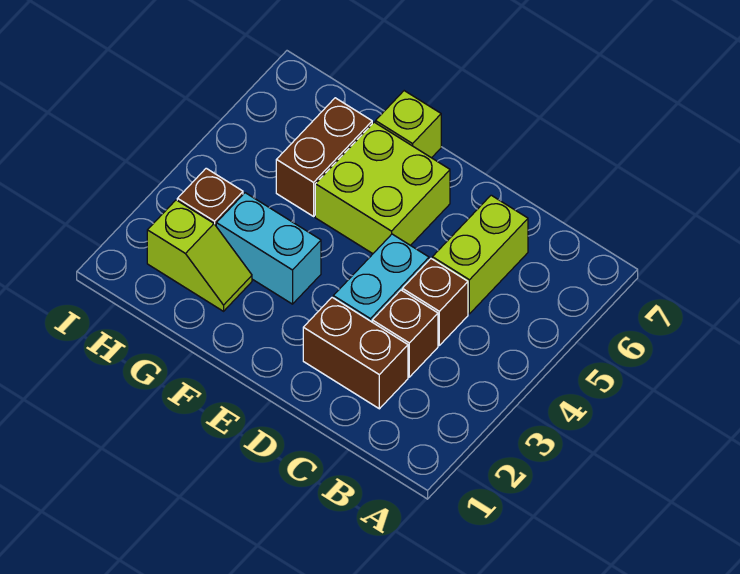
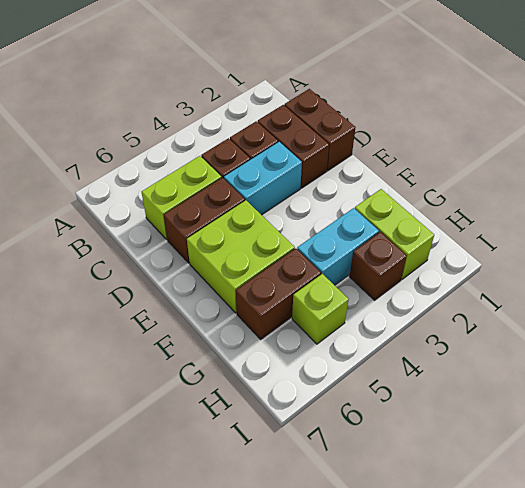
none -> brown 1x2 brick [284,89,356,171]
none -> brown 1x2 brick [164,178,245,263]
cyan 1x2 brick [216,193,321,304] -> cyan 1x2 brick turned to [297,208,379,285]
lime 1x1 brick [376,91,441,158] -> lime 1x1 brick moved to [292,274,349,344]
lime 1x2 slope [147,200,252,311] -> lime 1x2 brick [355,189,434,279]

